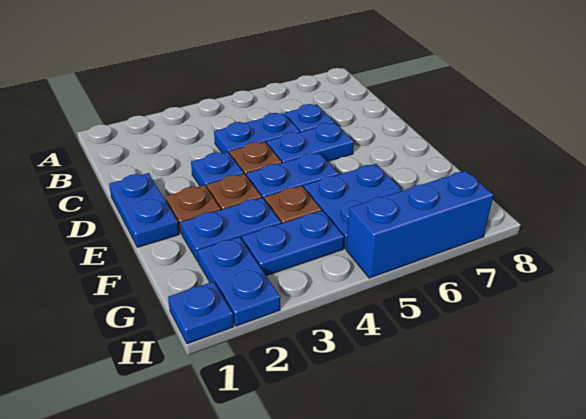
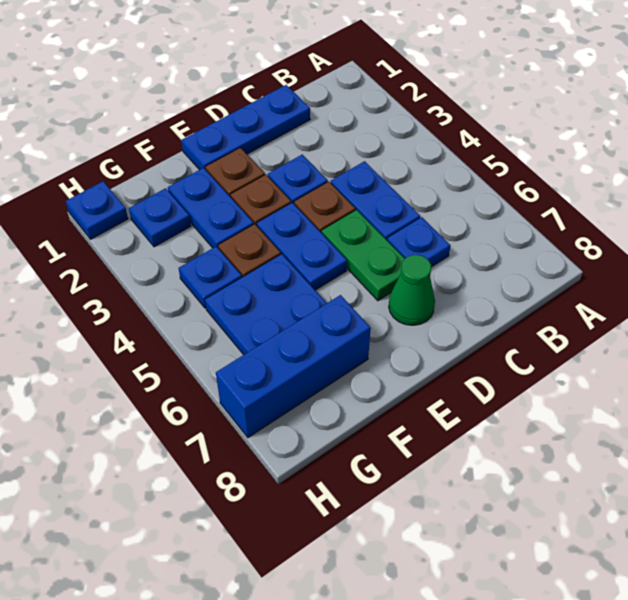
blue 1x2 plate [109,173,179,247] -> blue 1x3 plate [181,85,310,170]
blue 1x2 plate [267,123,354,163] -> green 1x2 plate [322,210,405,301]
none -> green 1x1 cone [389,255,435,325]
blue 1x2 plate [198,237,280,326] -> blue 1x1 plate [129,188,191,247]
blue 1x2 plate [242,211,344,276] -> blue 1x1 plate [179,246,242,308]
blue 1x3 brick [346,171,493,278] -> blue 1x3 brick turned to [216,295,371,437]

